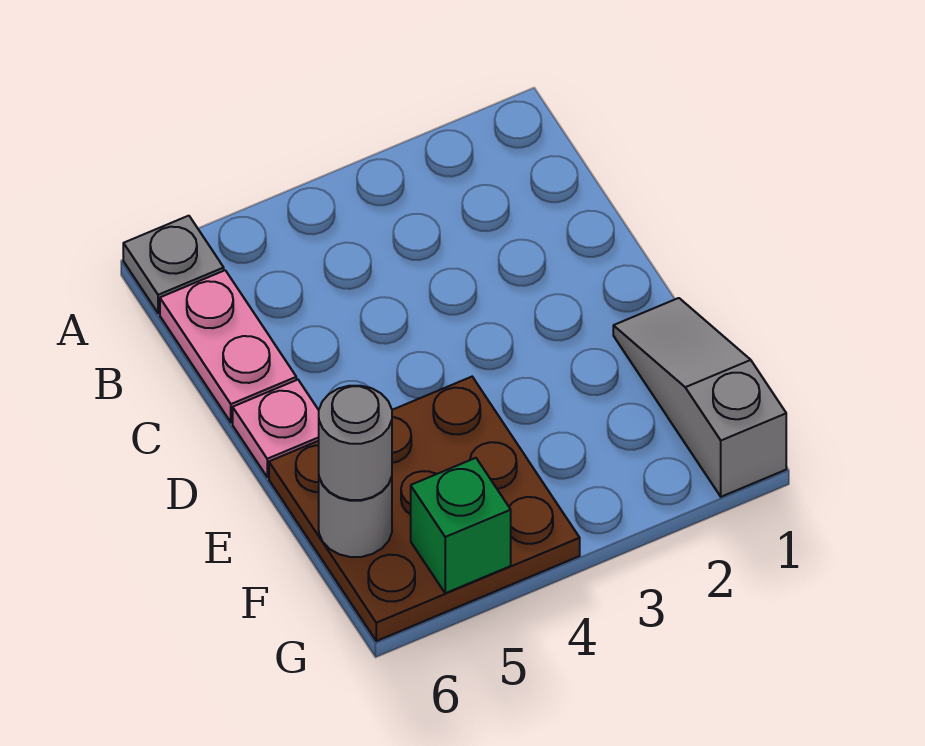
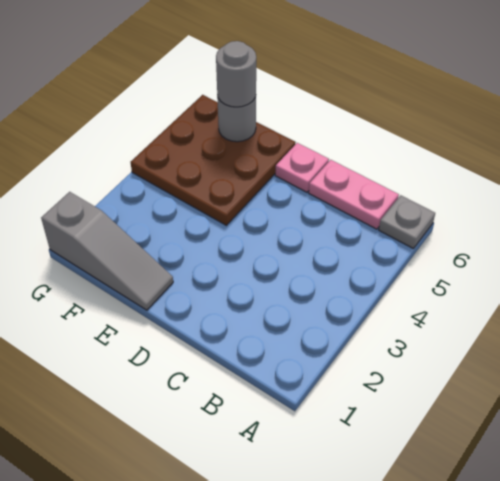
green 1x1 brick [411,458,511,593] -> none

